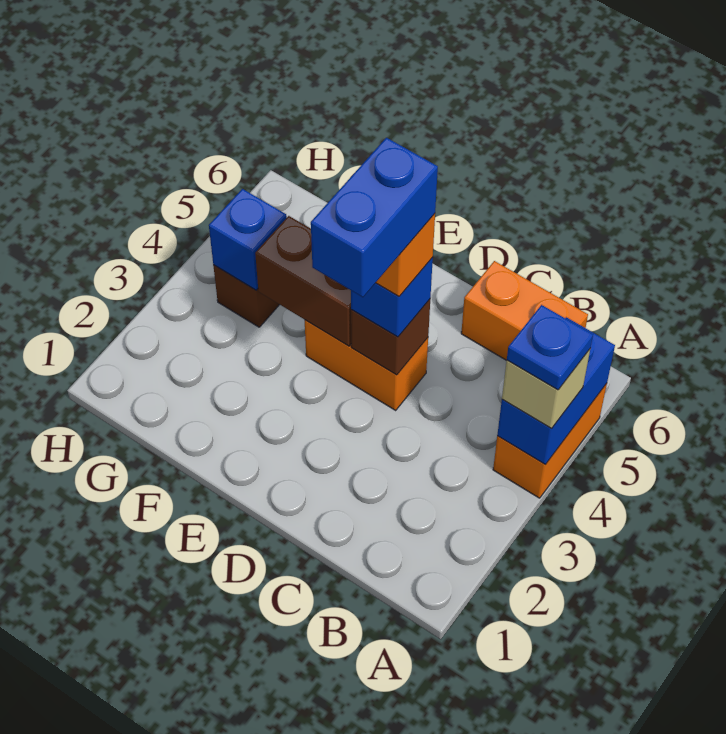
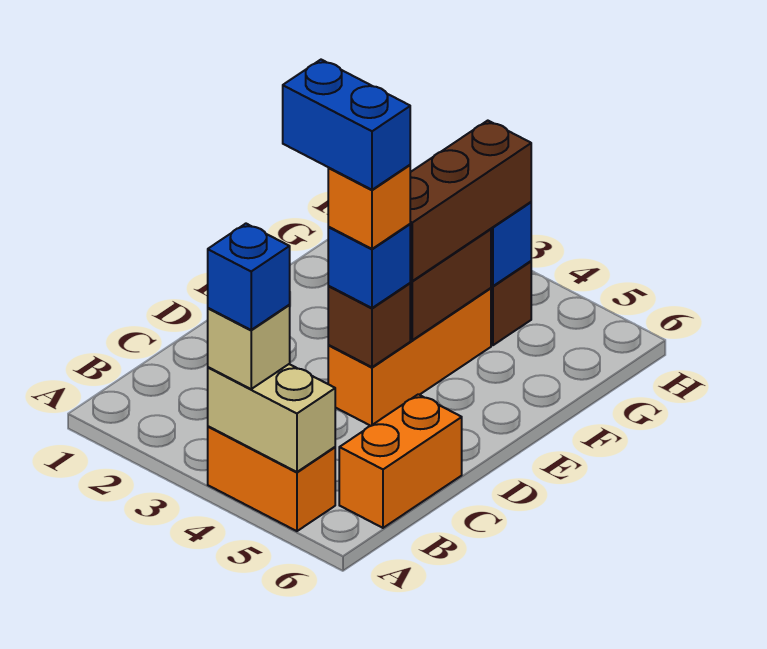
blue 1x2 brick [497,317,615,464] -> tan 1x2 brick [208,364,335,472]
blue 1x1 plate [507,305,593,390] -> blue 1x1 brick [208,224,290,330]
orange 1x2 brick [305,320,428,410] -> orange 1x3 brick [328,288,491,426]
none -> brown 1x3 brick [410,121,531,281]

